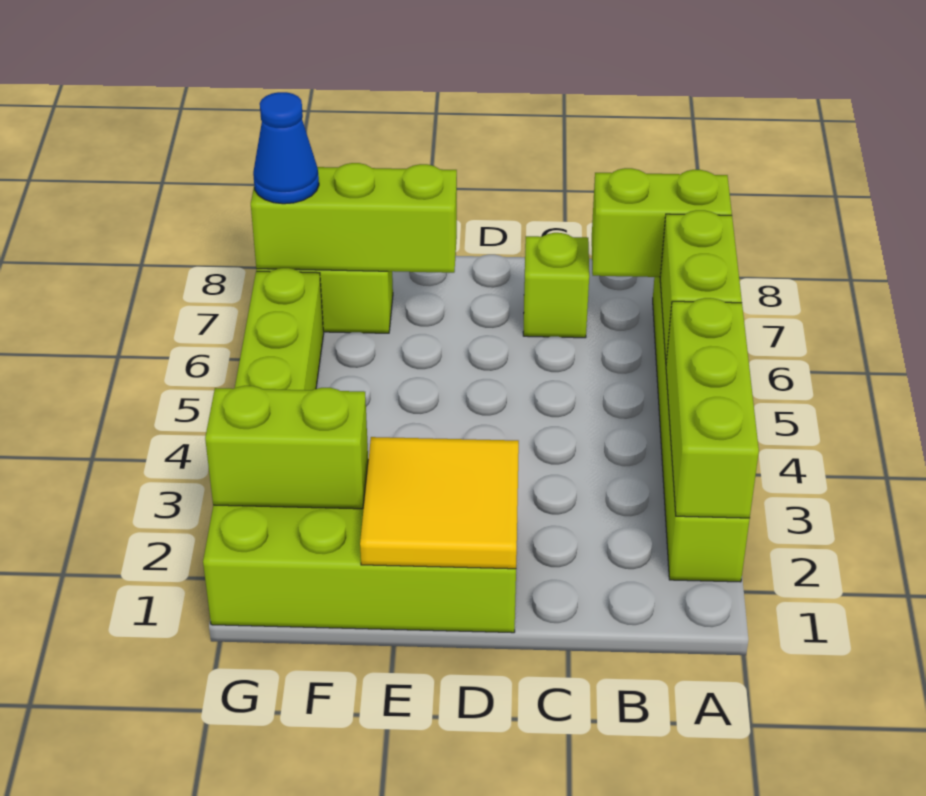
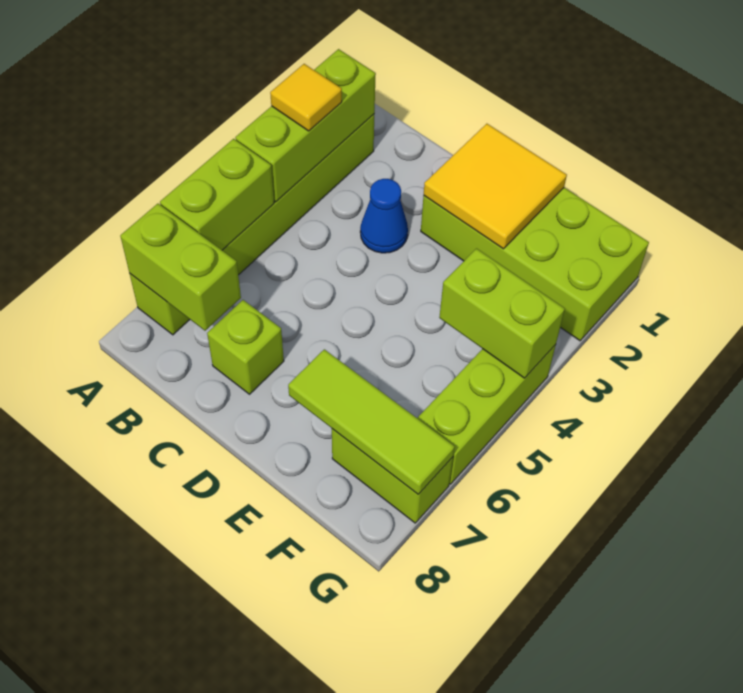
none -> yellow 1x1 tile [270,64,342,131]
lime 1x3 brick [251,163,457,273] -> lime 1x3 tile [288,349,455,494]
lime 1x2 brick [205,386,368,509] -> lime 1x2 brick moved to [439,249,565,378]
blue 1x1 cone [253,92,319,204] -> blue 1x1 cone moved to [360,179,408,253]

